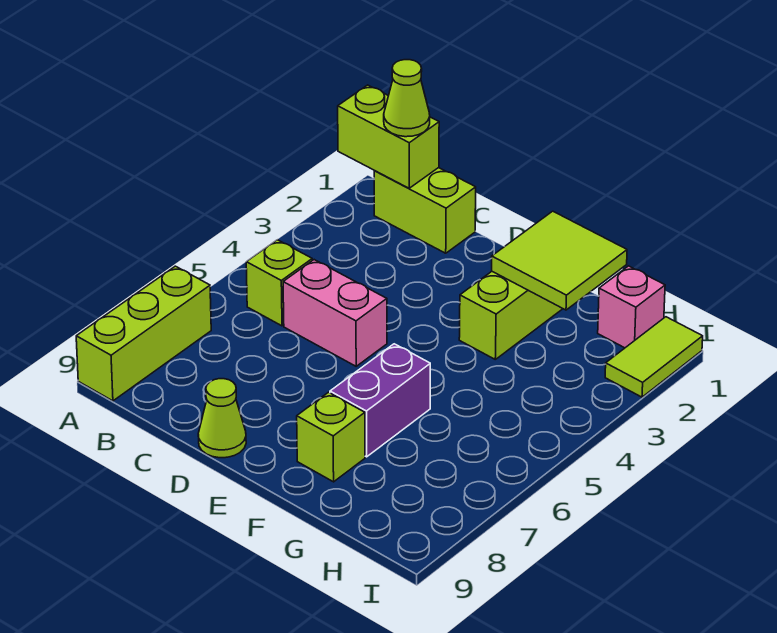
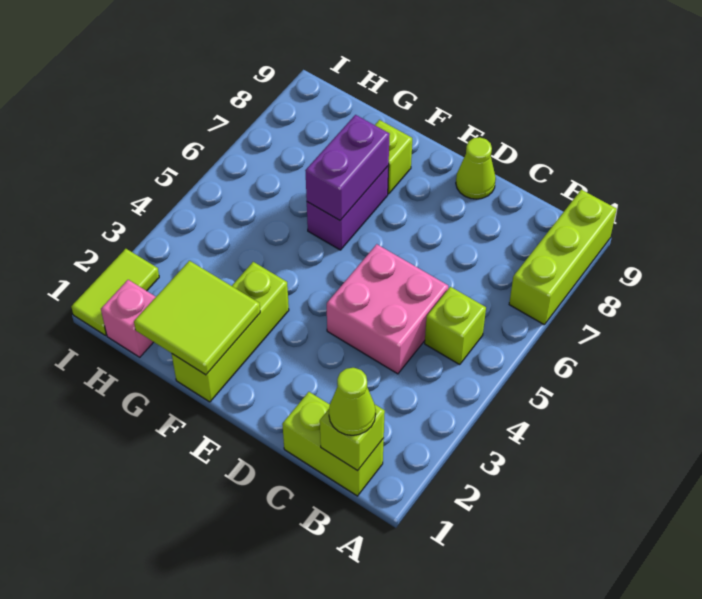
lime 1x2 brick [338,85,439,188] -> lime 1x1 brick [320,405,385,471]
pink 1x2 brick [283,260,387,366] -> pink 2x2 brick [327,244,448,374]
none -> purple 1x2 brick [305,115,390,220]

